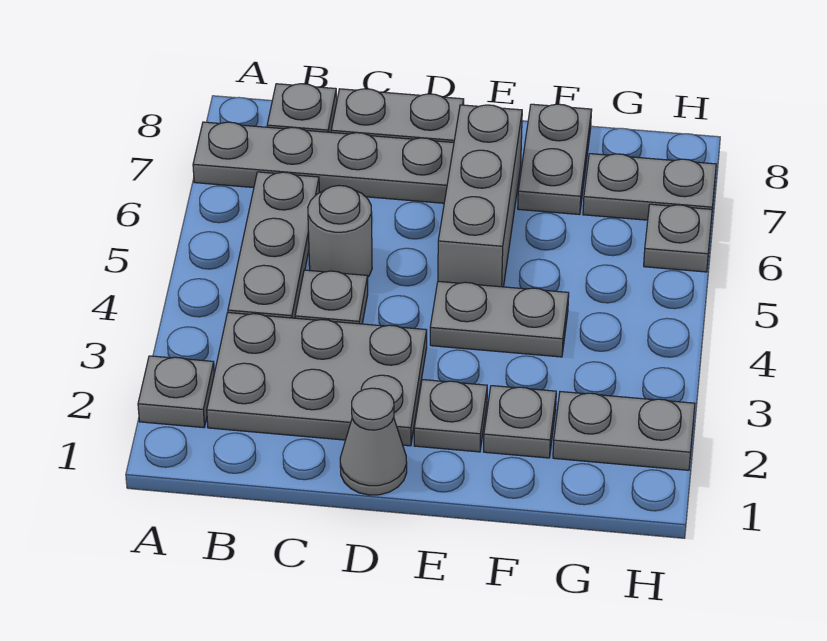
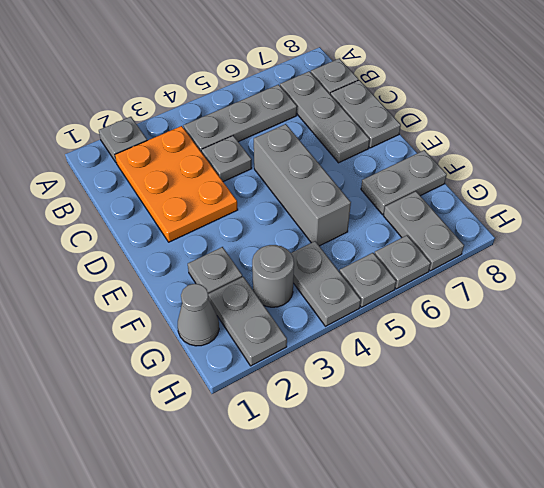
grey 1x4 plate [193,122,454,203] -> grey 1x3 plate [280,71,370,163]
grey 2x3 plate [207,313,427,446] -> orange 2x3 plate [115,126,238,242]
grey 1x1 round brick [308,185,372,277] -> grey 1x1 round brick moved to [252,245,294,307]
grey 1x1 cone [340,388,407,495] -> grey 1x1 cone moved to [178,284,219,346]
grey 1x1 plate [414,380,487,452] -> grey 1x1 plate moved to [340,253,396,307]
grey 1x2 plate [430,281,569,357] -> grey 1x2 plate moved to [291,241,361,326]
grey 1x3 brick [438,105,522,287] -> grey 1x3 brick turned to [254,124,351,246]

